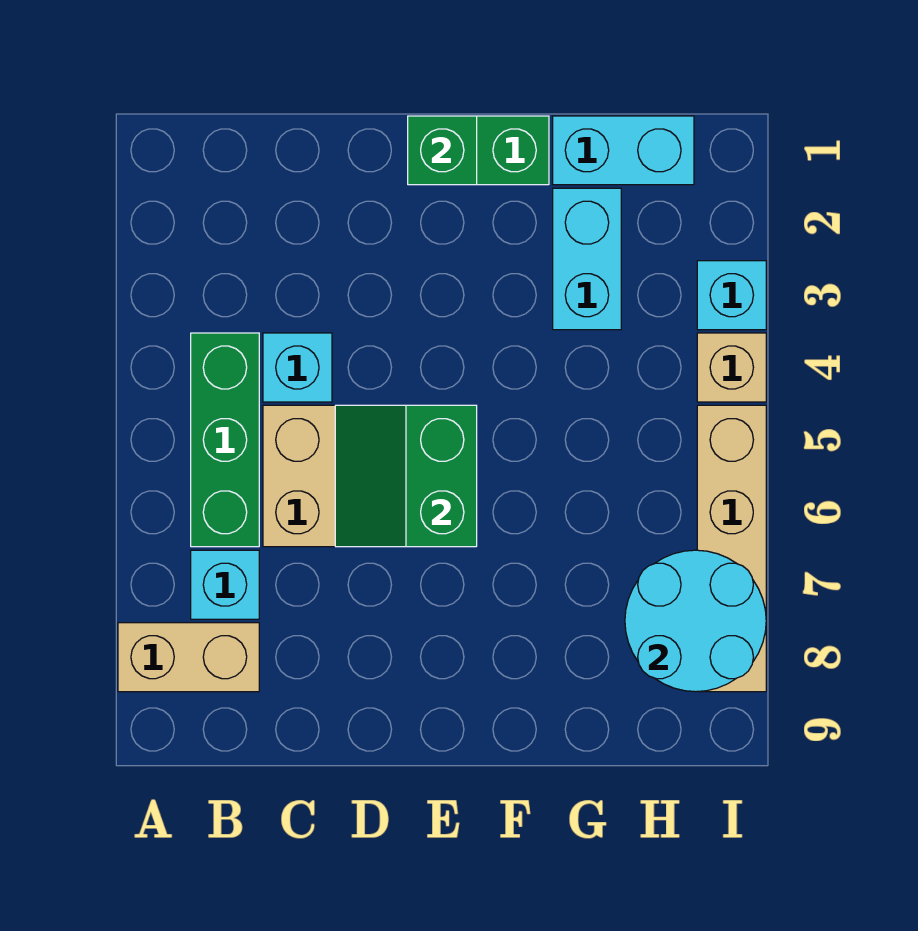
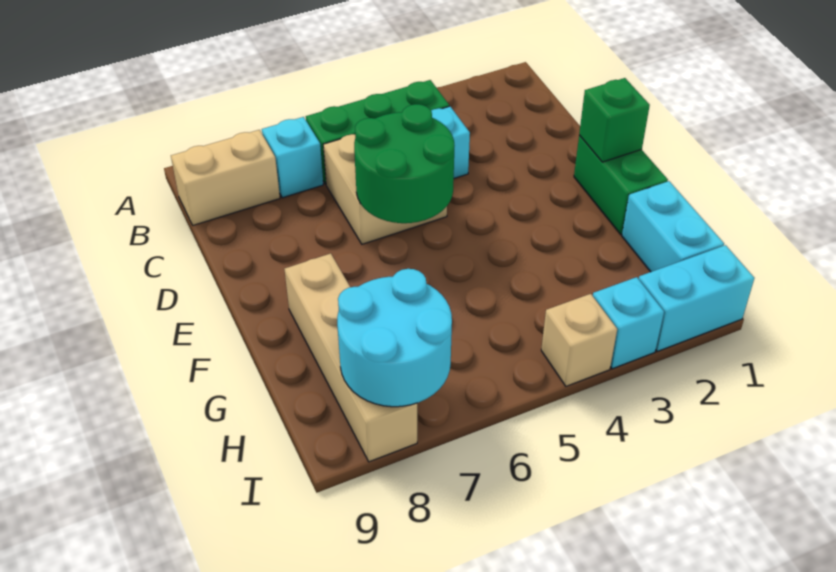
tan 1x2 brick [118,623,259,692] -> tan 1x2 brick turned to [171,130,280,225]
green 2x2 slope [335,405,477,547] -> green 2x2 round brick [354,104,454,223]
cyan 1x2 brick [553,188,621,330] -> cyan 1x2 brick moved to [639,245,754,351]
tan 1x4 brick [697,405,766,692] -> tan 1x4 brick turned to [284,253,417,462]

